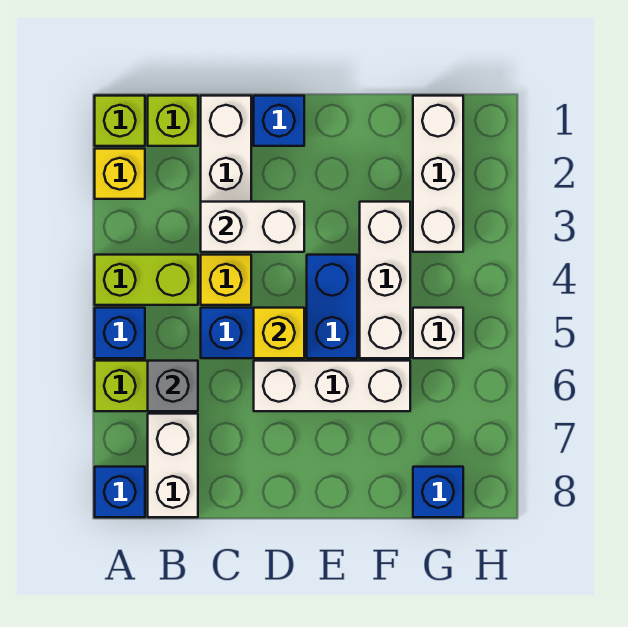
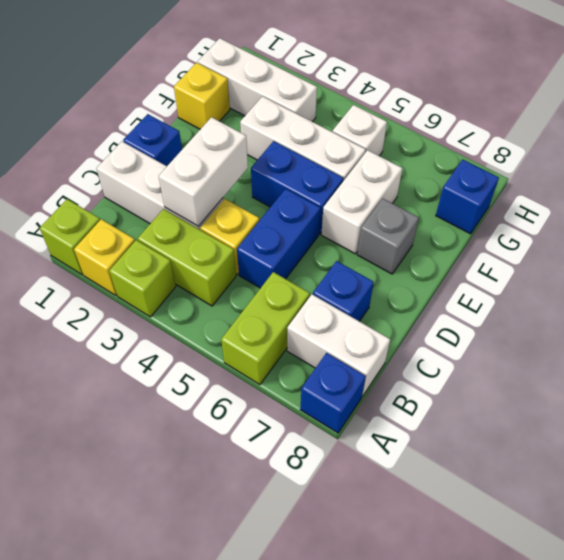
lime 1x2 brick [95,255,198,305] -> lime 1x2 brick turned to [138,209,236,306]
blue 1x1 brick [95,308,145,358] -> blue 1x1 brick moved to [313,261,374,321]
lime 1x1 brick [148,96,198,146] -> lime 1x1 brick moved to [109,240,176,317]
grey 1x1 brick [148,361,198,411] -> grey 1x1 brick moved to [357,199,419,274]
yellow 1x1 brick [254,308,304,358] -> yellow 1x1 brick moved to [174,63,230,129]
white 1x3 brick [254,361,410,411] -> white 1x2 brick [321,150,402,254]

